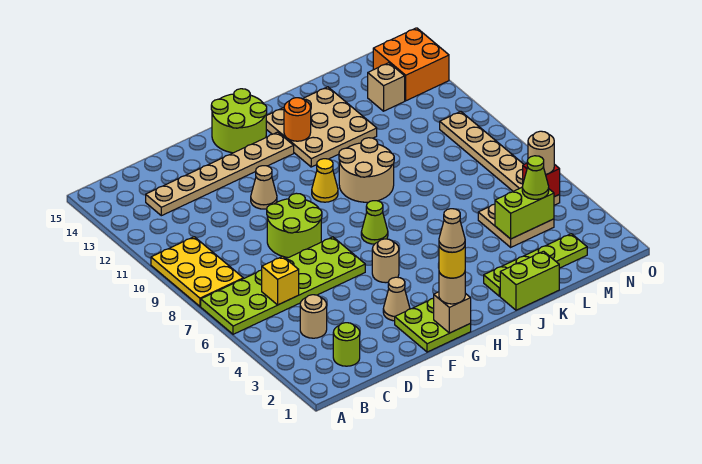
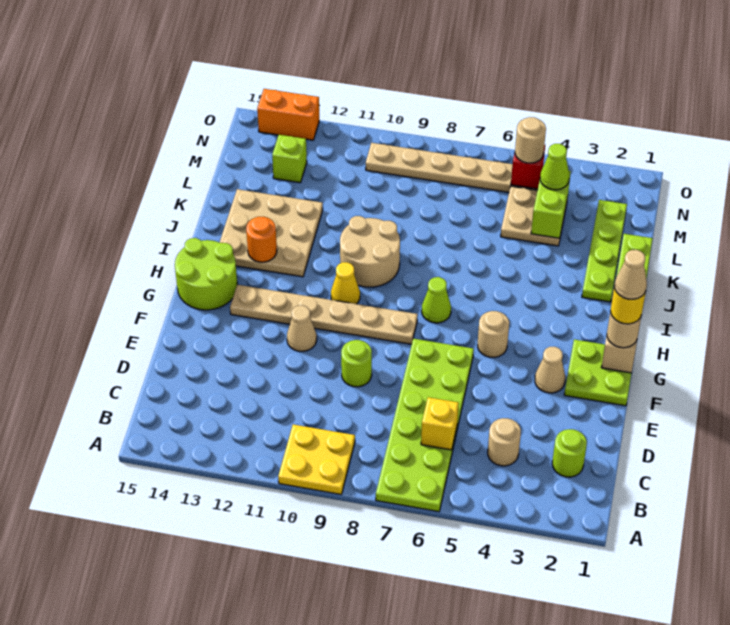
yellow 2x3 plate [151,237,243,306] -> yellow 2x2 plate [278,424,355,494]
tan 1x6 plate [146,132,294,216] -> tan 1x6 plate turned to [230,285,418,344]
lime 2x2 round brick [267,193,322,258] -> lime 1x1 round brick [341,340,372,387]
tan 1x1 brick [368,63,405,111] -> lime 1x1 brick [272,135,307,183]
orange 2x2 brick [373,28,449,101] -> orange 1x2 brick [257,89,319,140]

